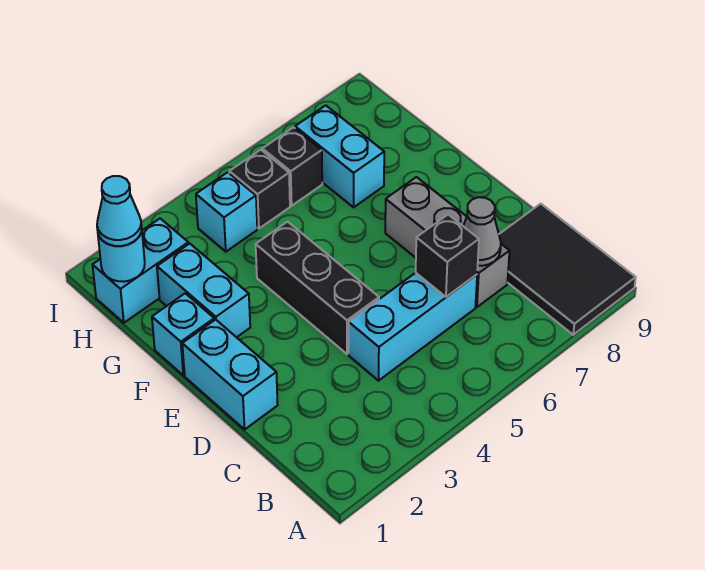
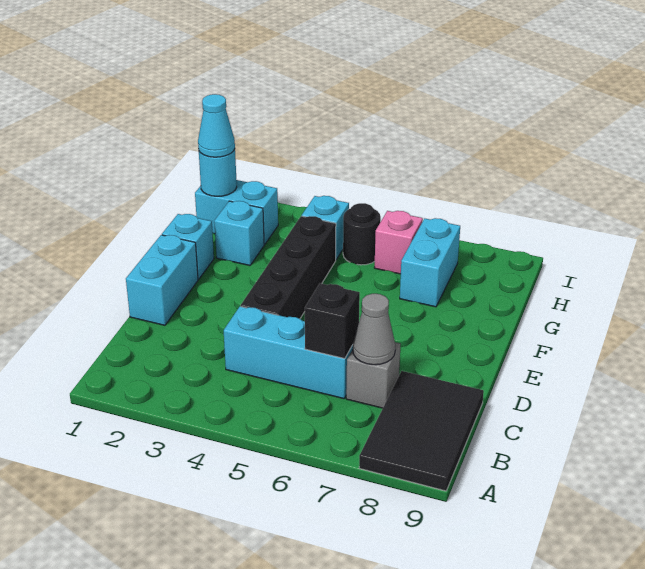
grey 1x3 brick [385,177,510,307] -> grey 1x1 brick [346,342,401,408]
black 1x3 brick [256,222,379,354] -> black 1x4 brick [241,216,336,319]
cyan 1x2 brick [157,244,250,337] -> cyan 1x1 brick [214,201,264,266]
black 1x1 brick [229,150,290,228] -> black 1x1 round brick [343,203,381,265]
black 1x1 brick [262,127,322,206] -> pink 1x1 brick [374,211,423,274]

